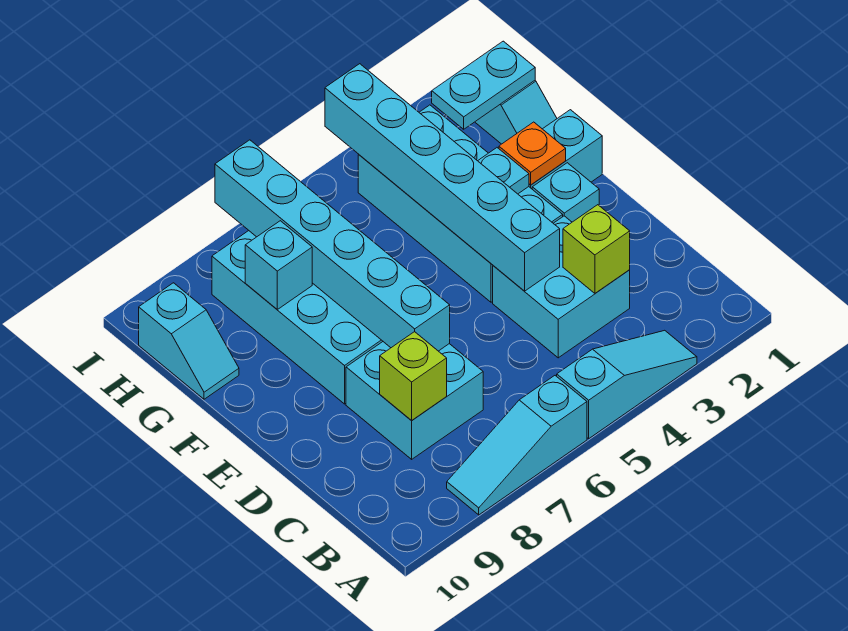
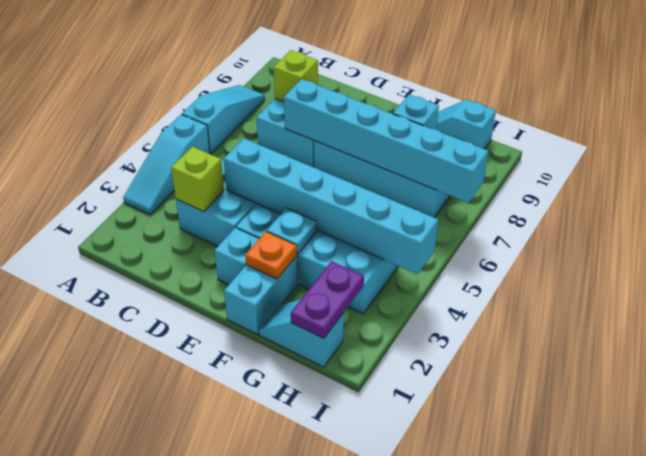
cyan 1x2 plate [432,41,535,129] -> purple 1x2 plate [291,261,364,338]

